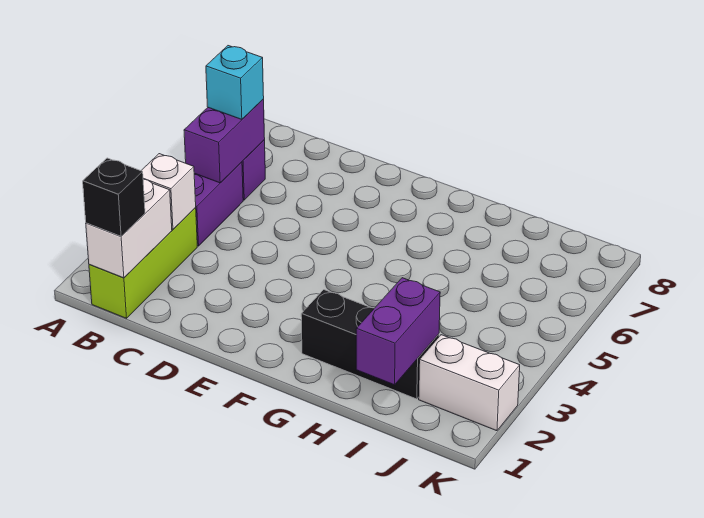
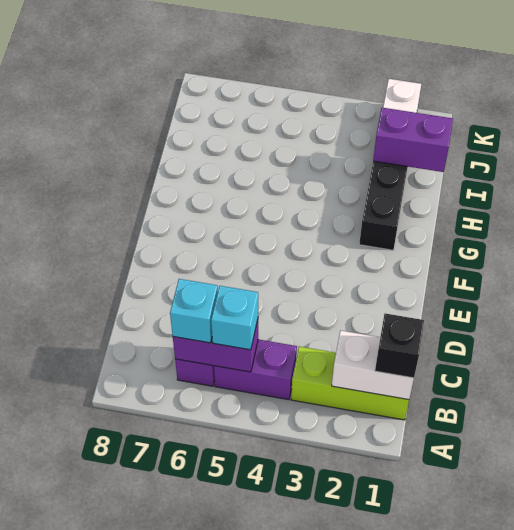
white 1x1 brick [141,154,196,229] -> none
none -> cyan 1x1 brick [211,286,258,350]

